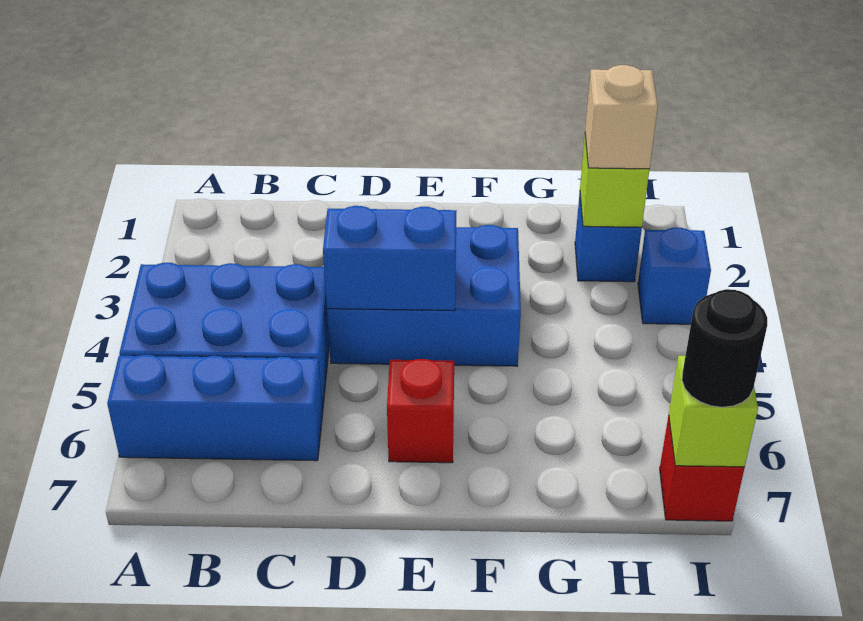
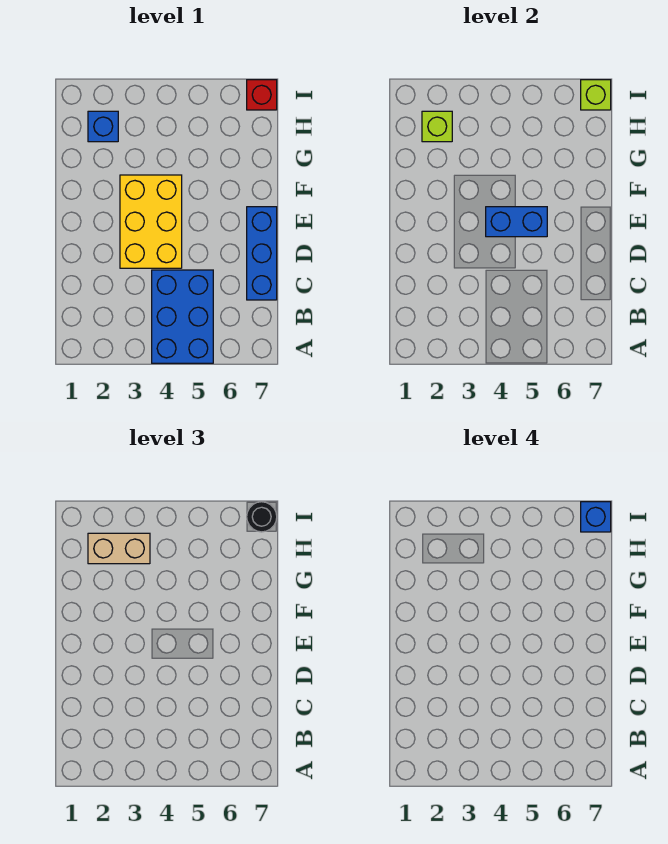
blue 1x3 brick [107,355,323,461] -> blue 1x3 brick moved to [247,207,277,300]
blue 2x3 brick [327,225,521,366] -> yellow 2x3 brick [120,175,182,268]
blue 1x2 brick [323,206,457,311] -> blue 1x2 brick turned to [486,207,547,237]
red 1x1 brick [387,359,454,463] -> none
tan 1x1 brick [585,65,658,169] -> tan 1x2 brick [88,533,150,564]
blue 1x1 brick [638,227,711,324] -> blue 1x1 brick moved to [581,502,611,532]

